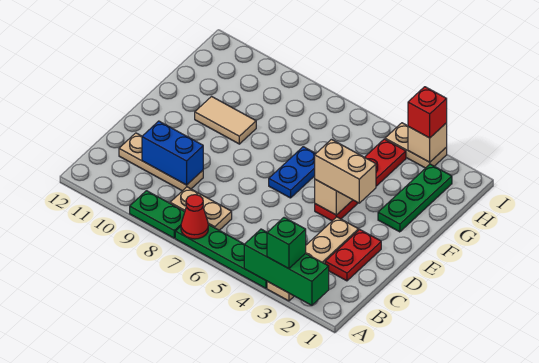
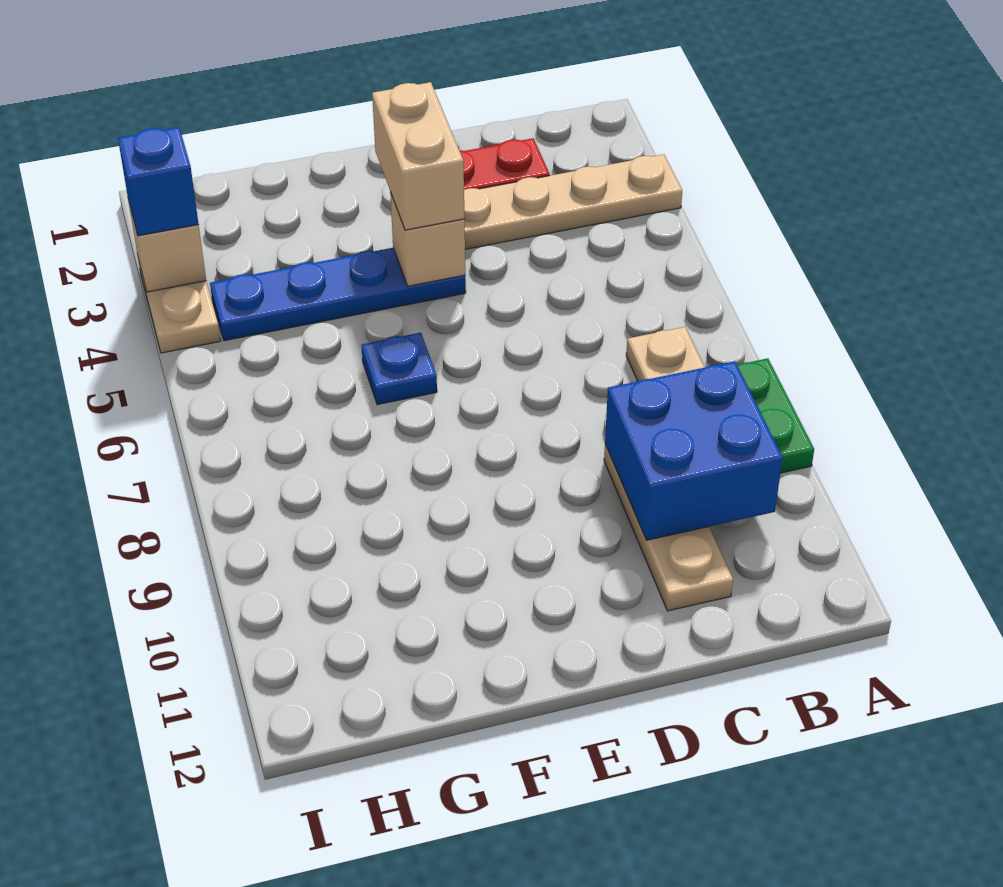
green 1x3 brick [244,229,329,306] -> none
green 1x1 brick [267,218,306,269] -> none
green 1x4 plate [175,225,267,288] -> none
red 1x1 cone [181,195,208,239] -> none
blue 1x2 brick [142,121,203,185] -> blue 2x2 brick [605,361,783,540]
red 1x4 plate [315,139,406,221] -> blue 1x4 plate [210,248,466,341]
blue 1x2 plate [269,147,316,198] -> blue 1x1 plate [362,333,437,405]
green 1x3 plate [378,164,452,232] -> none
tan 1x2 tile [195,97,256,144] -> none
red 1x1 brick [408,87,447,138] -> blue 1x1 brick [118,127,199,236]

